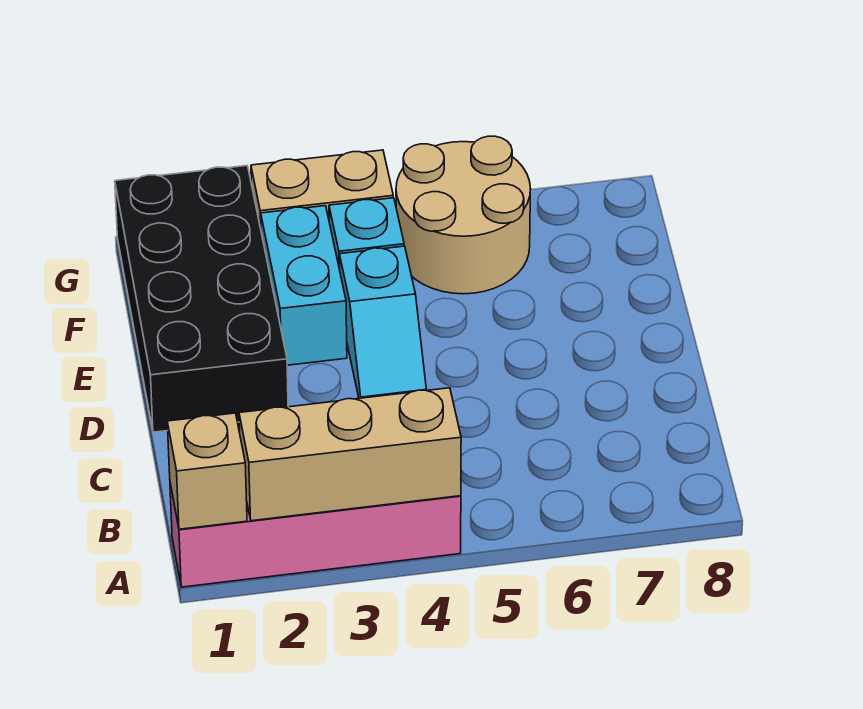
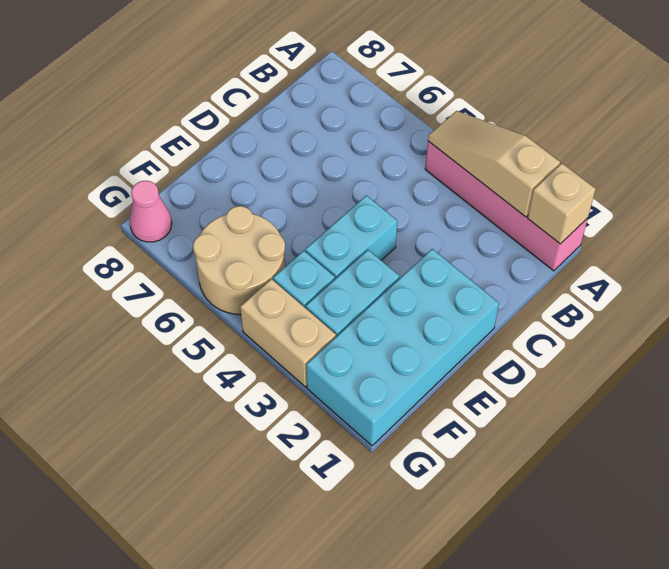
tan 1x3 brick [239,388,461,521] -> tan 1x3 slope [428,111,560,217]
black 2x4 brick [115,166,288,432] -> cyan 2x4 brick [306,249,499,446]
cyan 1x2 slope [339,246,426,398] -> cyan 1x2 brick [305,195,397,279]
none -> pink 1x1 cone [130,181,172,242]

